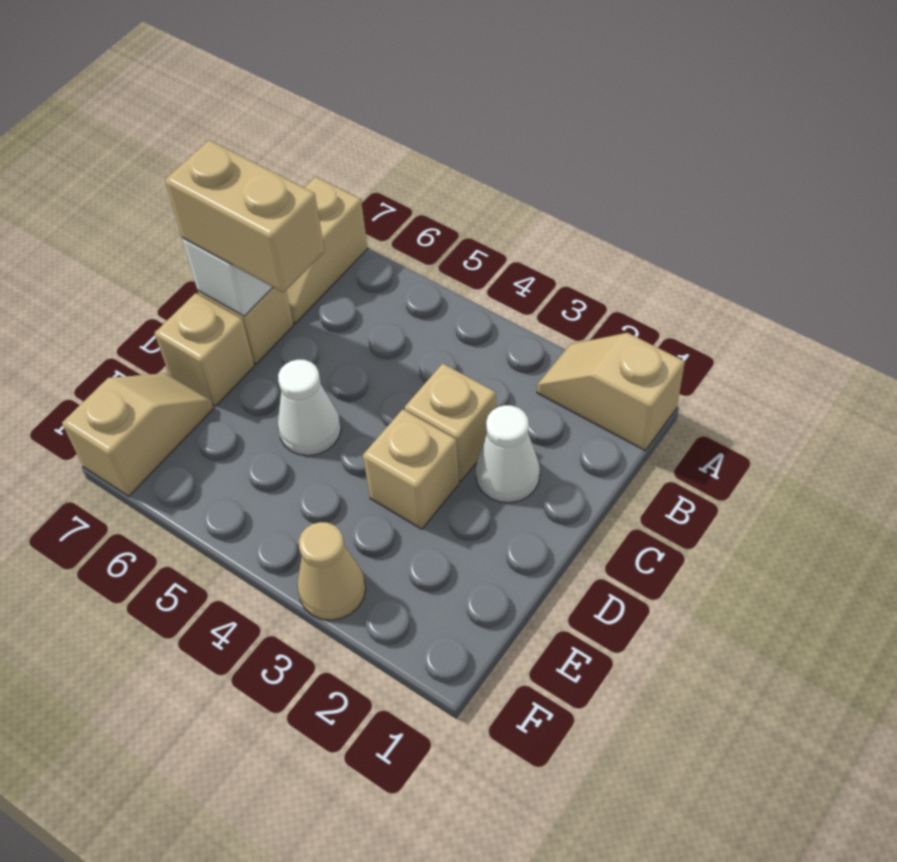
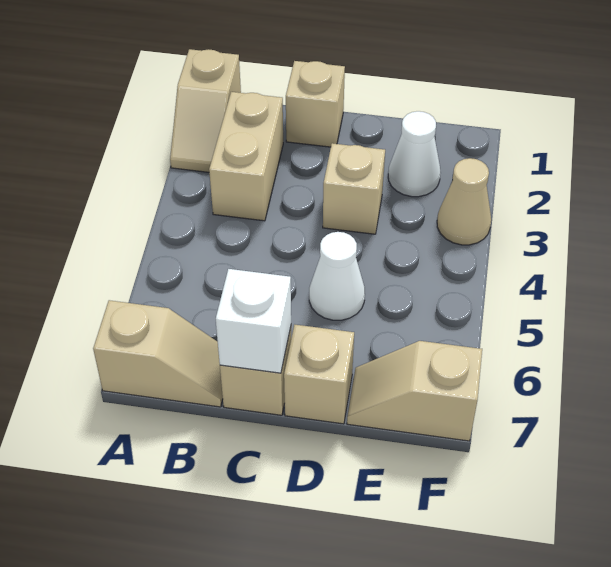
white 1x1 cone [476,405,540,503] -> white 1x1 cone moved to [388,111,441,197]
tan 1x1 brick [405,363,496,481] -> tan 1x1 brick moved to [286,61,345,147]
tan 1x2 brick [165,140,325,293] -> tan 1x2 brick moved to [209,92,283,221]

